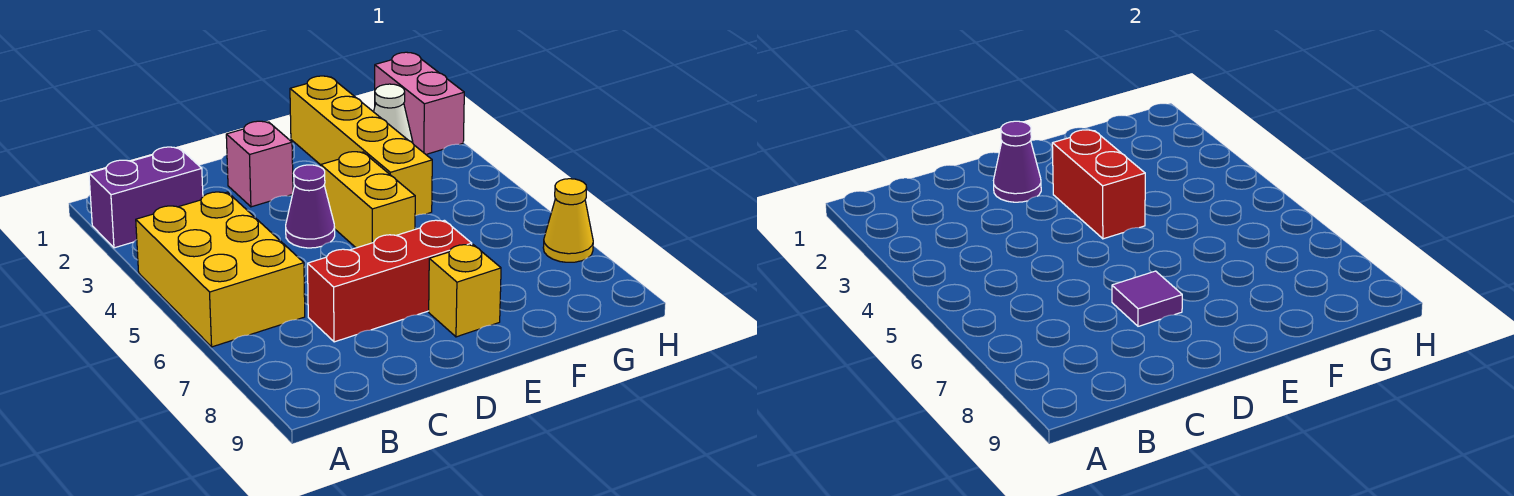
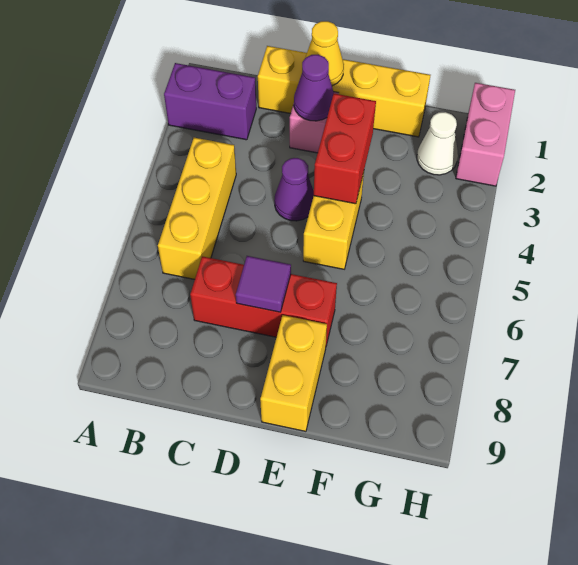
yellow 2x3 brick [136,192,305,347] -> yellow 1x3 brick [158,138,236,279]
yellow 1x1 brick [429,245,501,337] -> yellow 1x2 brick [260,315,327,431]
yellow 1x4 brick [290,76,432,216] -> yellow 1x4 brick turned to [258,46,430,137]
yellow 1x1 cone [543,179,593,262] -> yellow 1x1 cone moved to [306,21,344,86]

